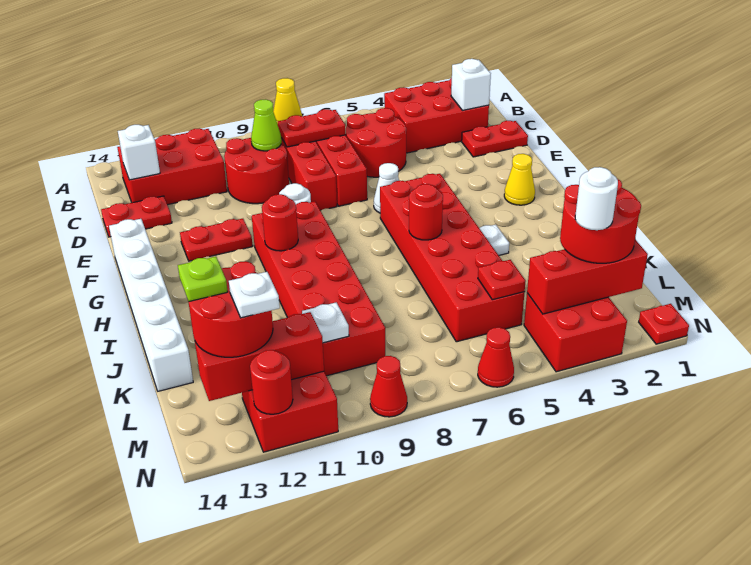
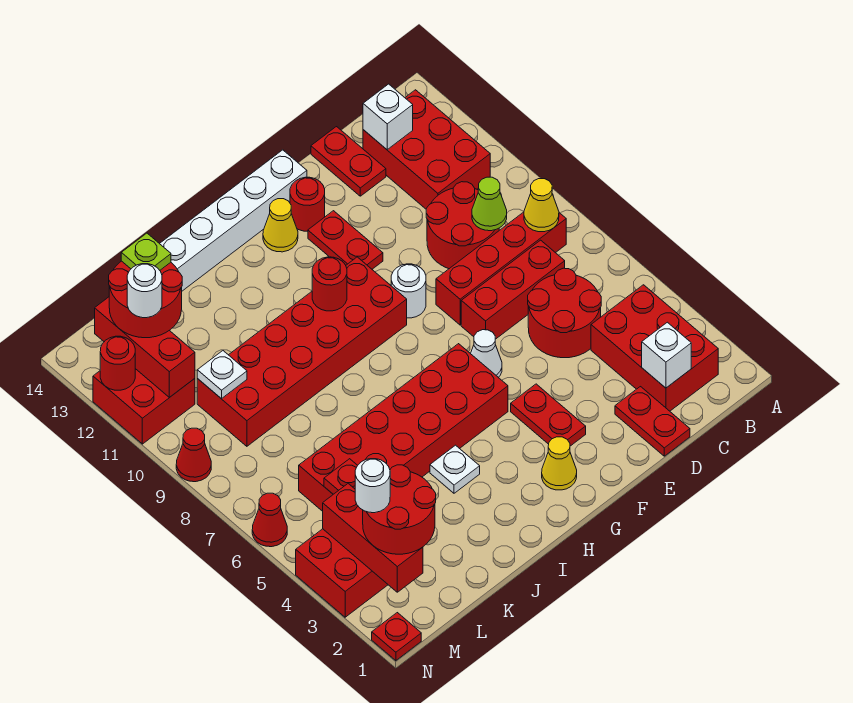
red 1x2 plate [278,109,346,147] -> red 1x2 plate moved to [511,384,586,446]
none -> yellow 1x1 cone [263,199,298,252]
red 1x1 round brick [409,184,443,240] -> red 1x1 round brick moved to [290,177,325,231]
white 1x1 plate [229,272,280,318] -> white 1x1 round brick [127,264,162,318]

